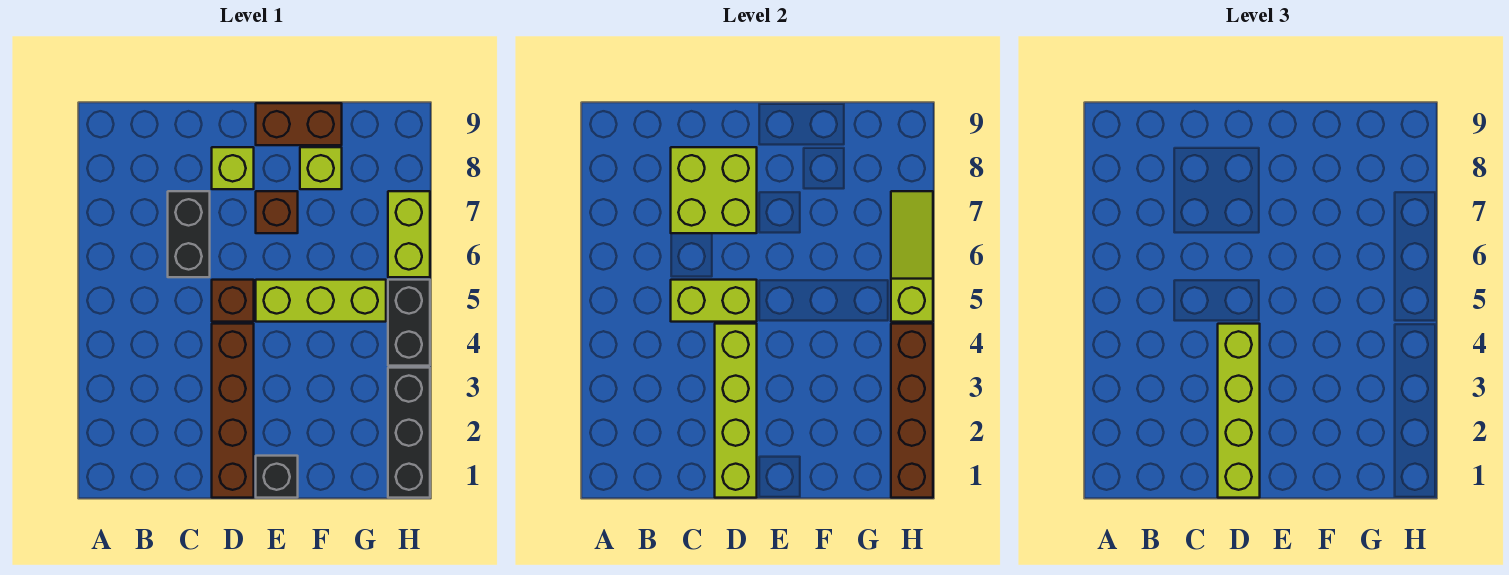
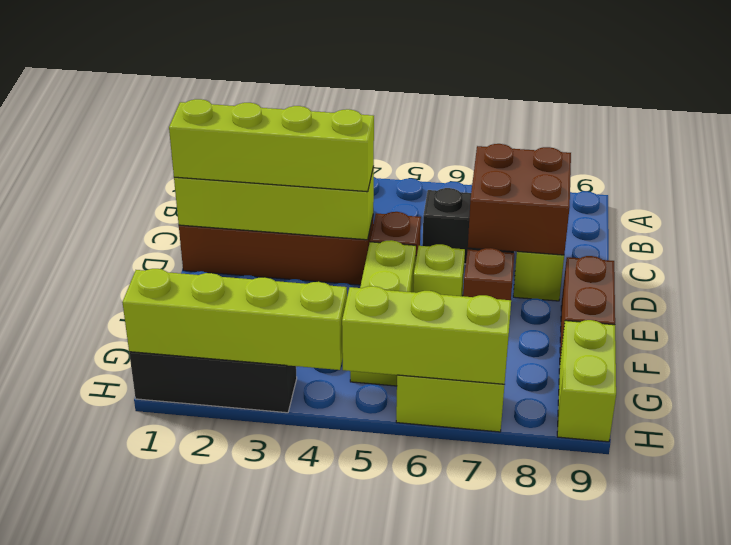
lime 1x2 brick [671,280,757,322] -> lime 1x2 brick moved to [557,320,616,442]
lime 2x2 brick [671,147,757,233] -> brown 2x2 brick [468,144,571,255]
black 1x1 brick [256,456,298,498] -> none
lime 1x1 brick [300,147,342,189] -> lime 1x1 brick moved to [413,244,465,296]
brown 1x4 brick [891,324,933,498] -> lime 1x4 brick [122,269,347,370]
black 1x2 brick [388,280,430,366] -> none
lime 1x3 slope [891,191,933,322] -> lime 1x3 brick [342,286,511,384]

